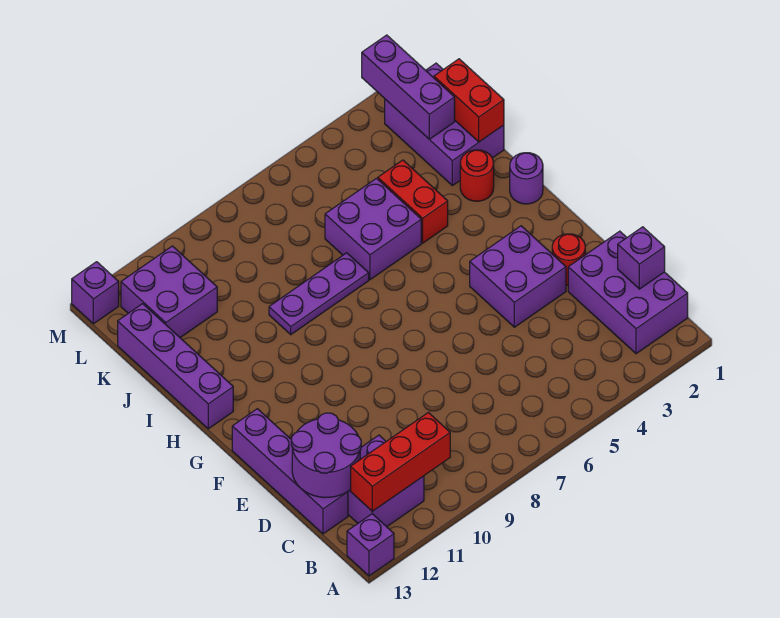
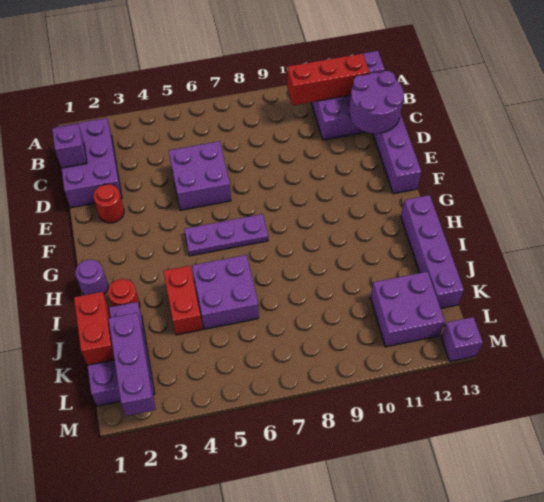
purple 2x2 brick [470,226,566,327] -> purple 2x2 brick moved to [169,141,231,210]
purple 1x3 plate [269,253,369,335] -> purple 1x3 plate moved to [184,214,268,256]

